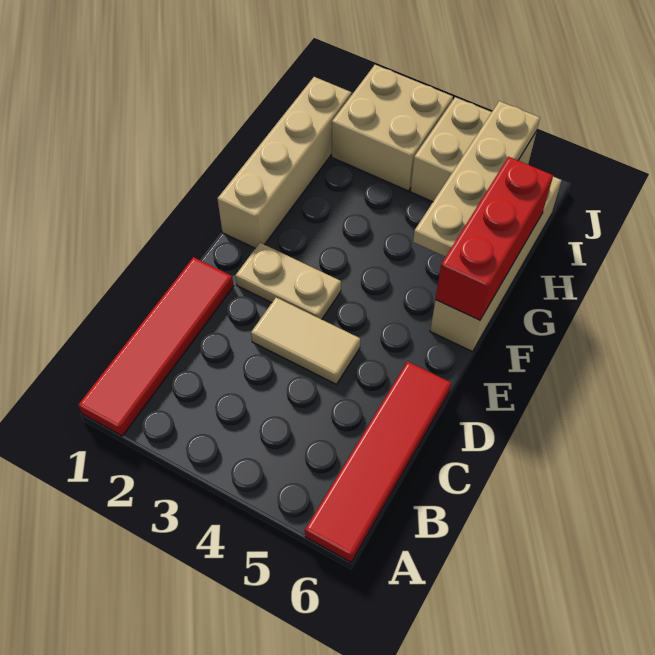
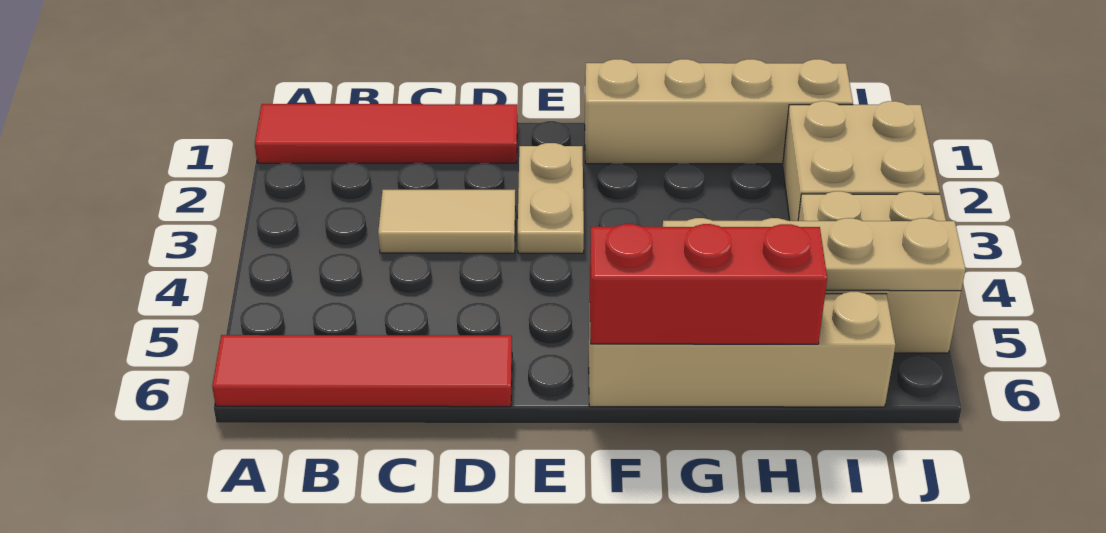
tan 1x2 tile [251,298,360,384] -> tan 1x2 tile turned to [378,190,516,253]

